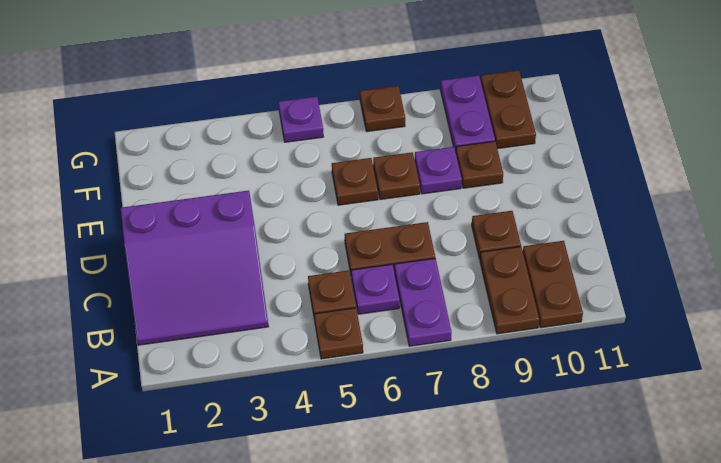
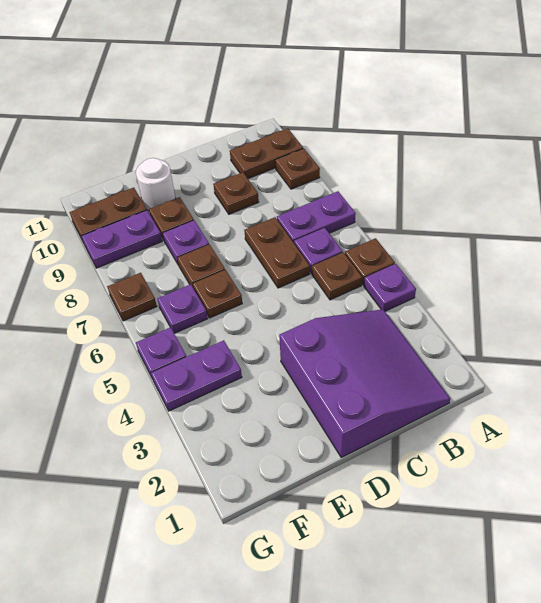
none -> purple 1x1 plate [364,264,416,311]
brown 1x2 plate [480,247,539,334] -> brown 1x1 plate [275,148,320,189]
none -> white 1x1 round brick [136,158,176,211]
none -> purple 1x2 plate [151,340,242,411]
none -> purple 1x1 plate [157,284,208,333]

